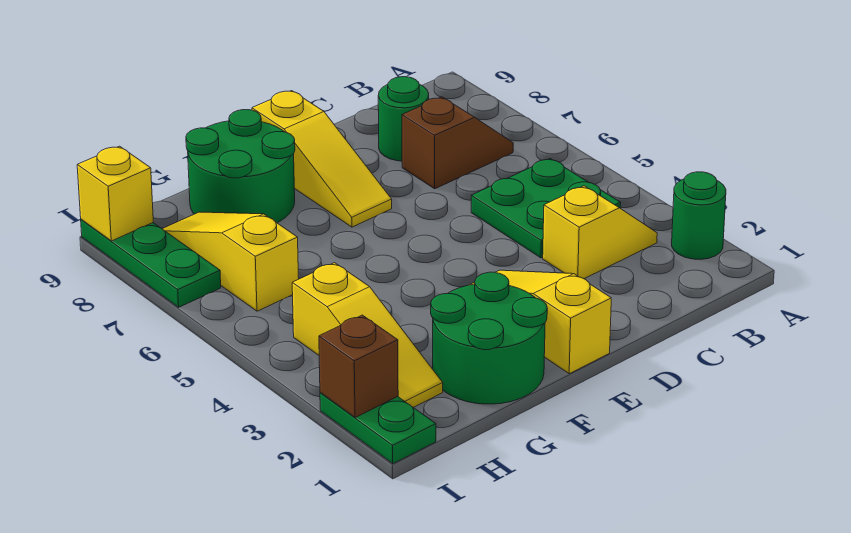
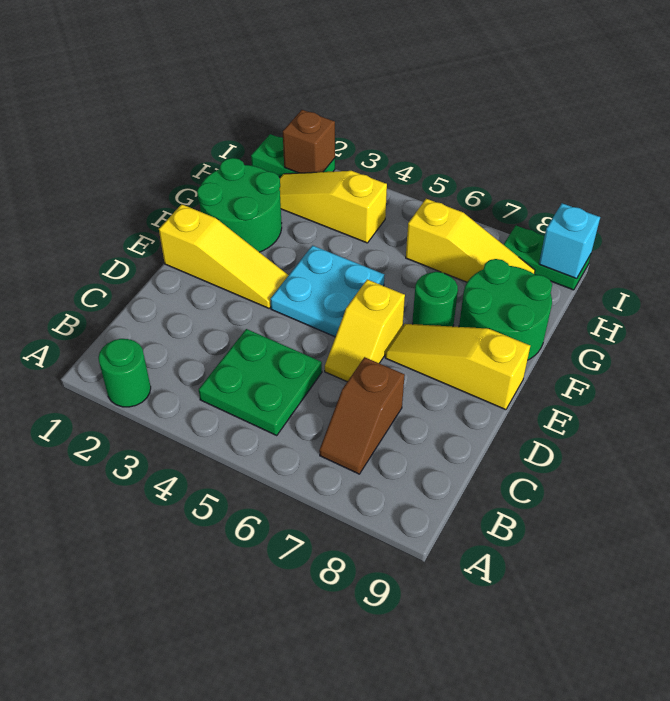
yellow 1x2 slope [543,186,657,279] -> yellow 1x2 slope moved to [325,279,405,382]
green 1x1 round brick [378,77,429,161] -> green 1x1 round brick moved to [413,272,458,327]
none -> cyan 2x2 plate [270,245,384,337]
green 1x3 plate [81,219,221,307] -> green 1x2 plate [503,226,591,290]
yellow 1x1 brick [77,146,153,241] -> cyan 1x1 brick [539,203,600,278]

